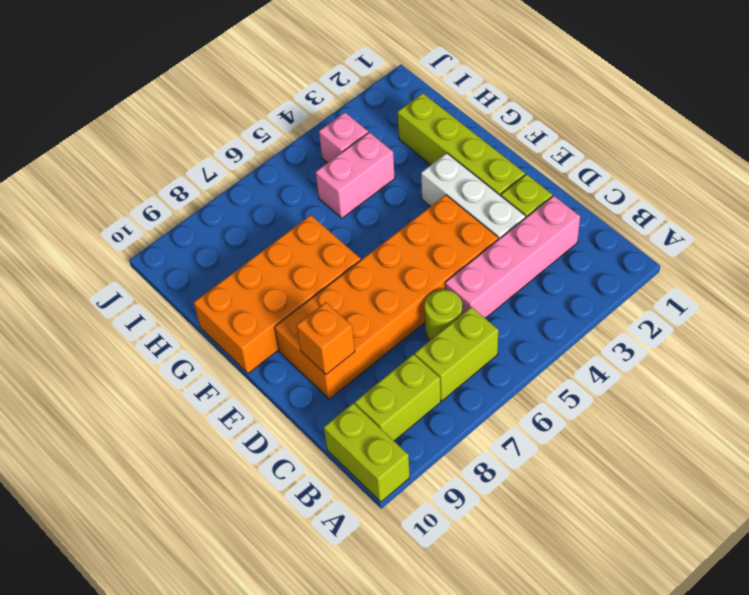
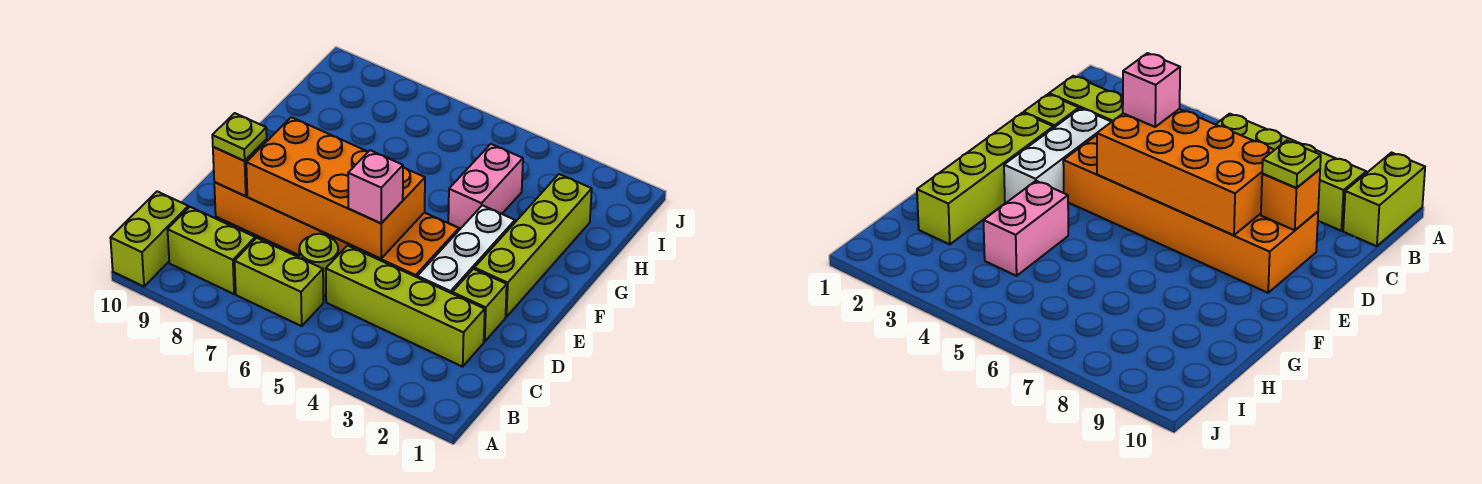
pink 1x4 brick [445,196,580,318] -> lime 1x4 brick [326,245,485,367]
none -> lime 1x1 plate [212,113,267,161]
orange 2x4 brick [194,215,361,374] -> orange 2x4 brick moved to [246,117,425,259]
pink 1x2 brick [316,132,395,218] -> pink 1x2 brick turned to [448,144,523,229]
pink 1x1 brick [319,112,368,163] -> pink 1x1 brick moved to [348,150,403,223]

